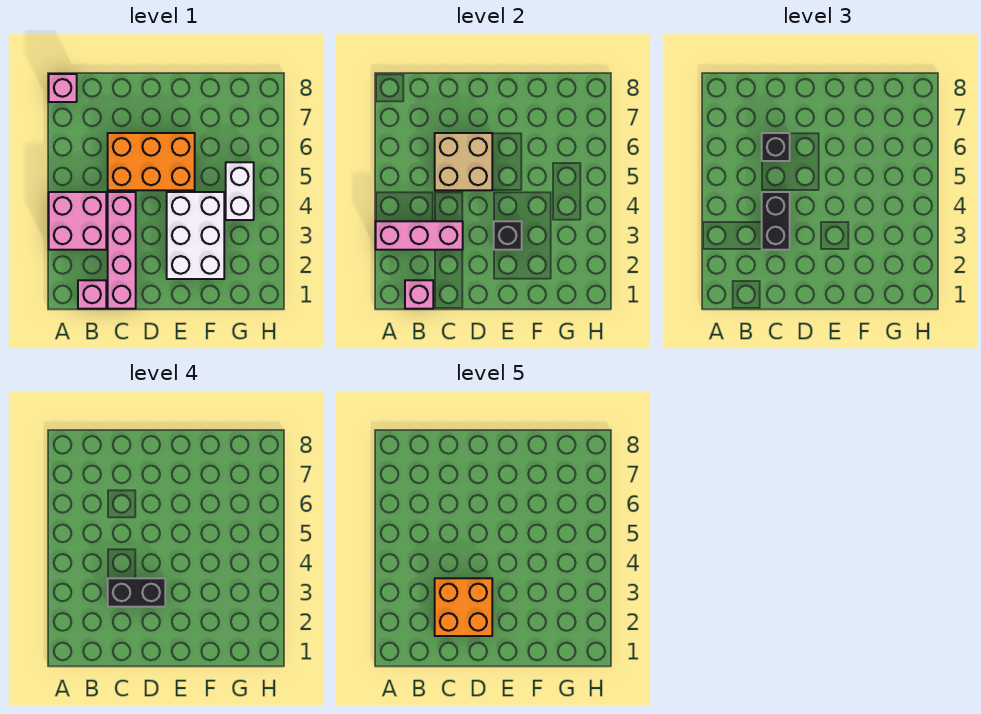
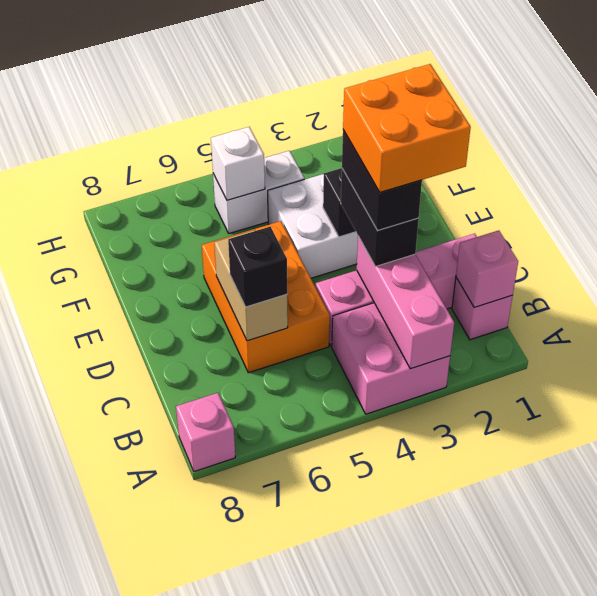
black 1x2 brick [762,192,790,250] -> black 1x2 brick turned to [341,169,419,267]
tan 2x2 brick [435,133,492,190] -> tan 1x2 brick [214,230,288,341]
none -> white 1x1 brick [211,127,265,200]

